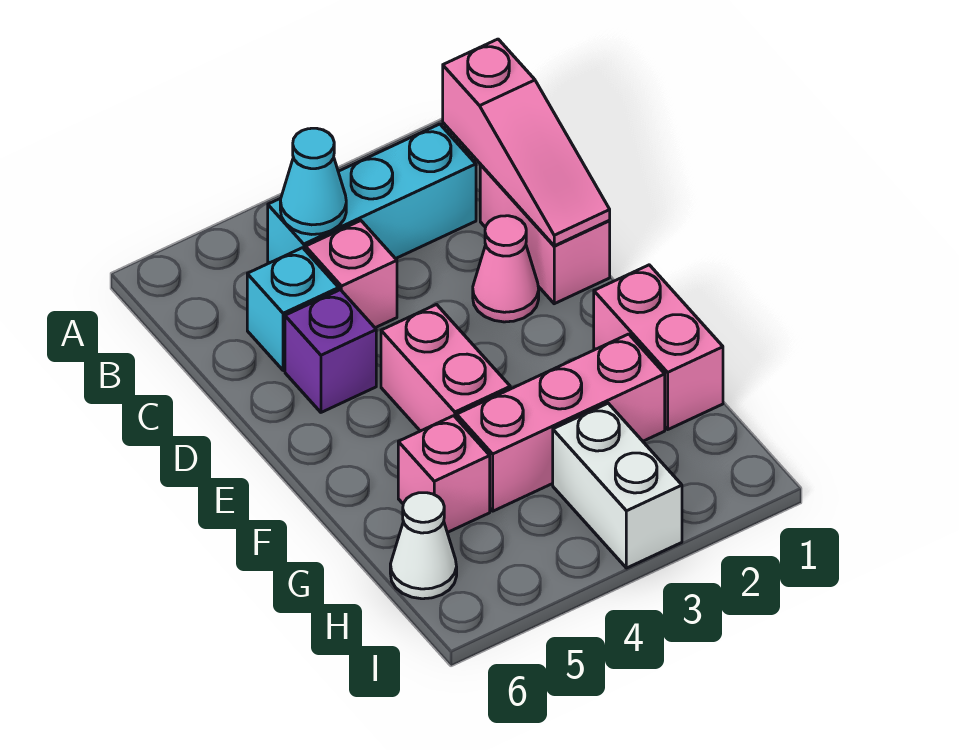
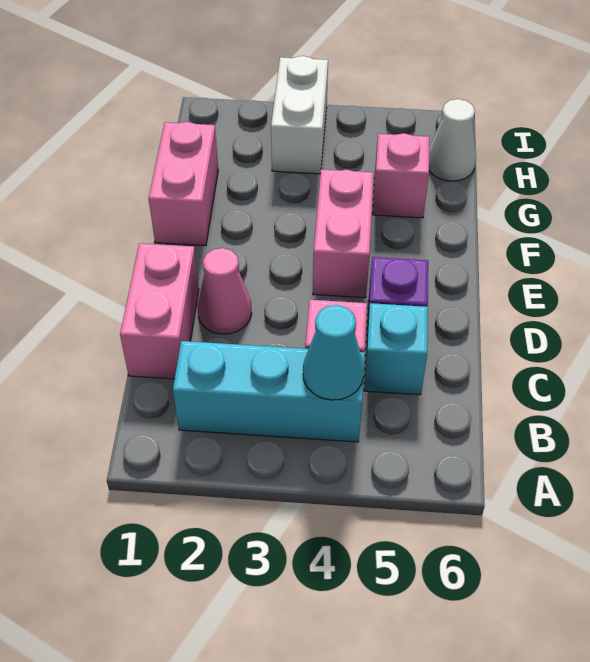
pink 1x3 slope [443,39,610,246] -> none
pink 1x3 brick [457,334,665,511] -> none

